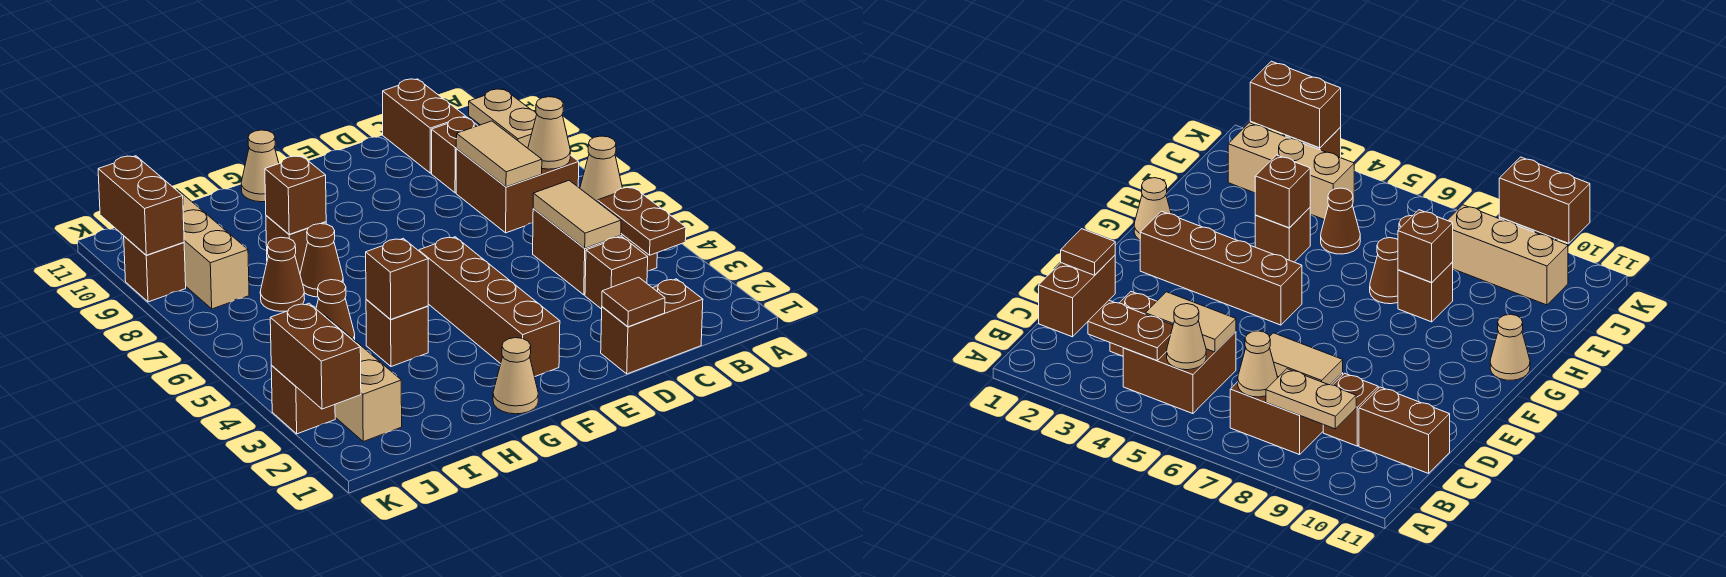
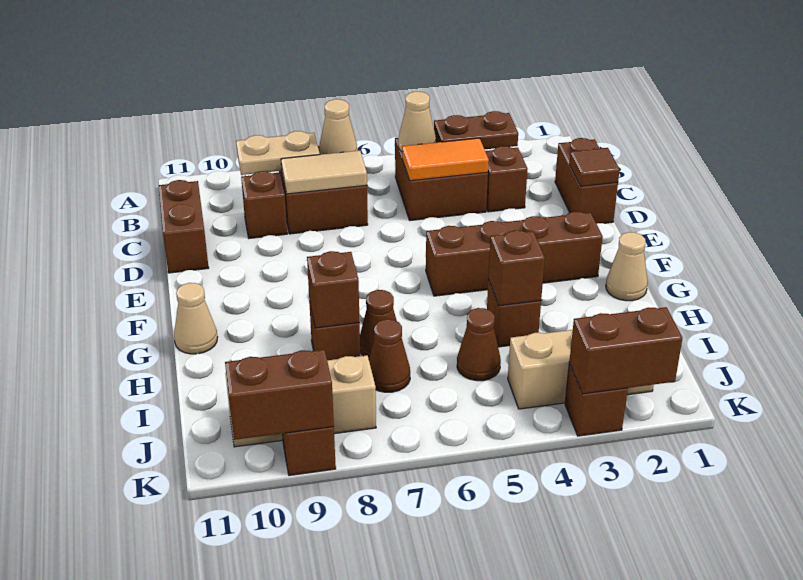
tan 1x2 tile [533,180,621,248] -> orange 1x2 tile [402,138,489,181]
brown 1x2 brick [383,79,466,173] -> brown 1x2 brick turned to [159,180,209,273]

